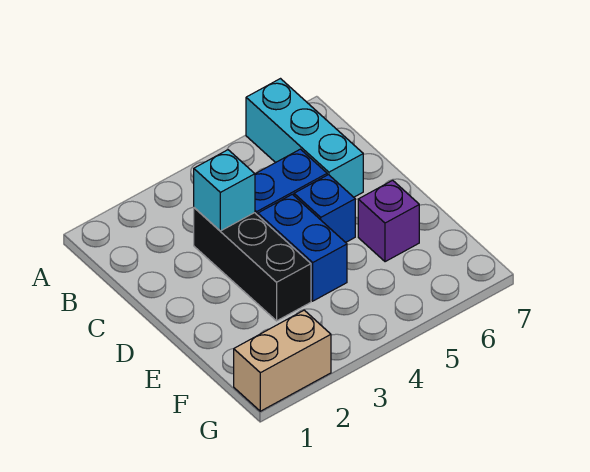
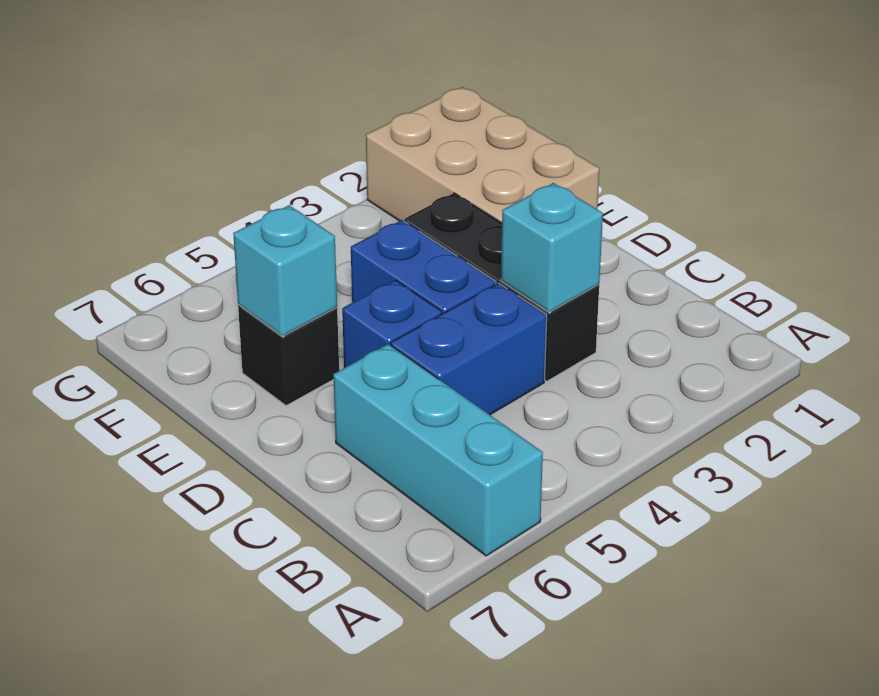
purple 1x1 brick [358,180,419,262] -> black 1x1 brick [238,305,339,406]
none -> cyan 1x1 brick [233,205,337,336]
tan 1x2 brick [234,310,331,411] -> tan 2x3 brick [366,87,599,223]

